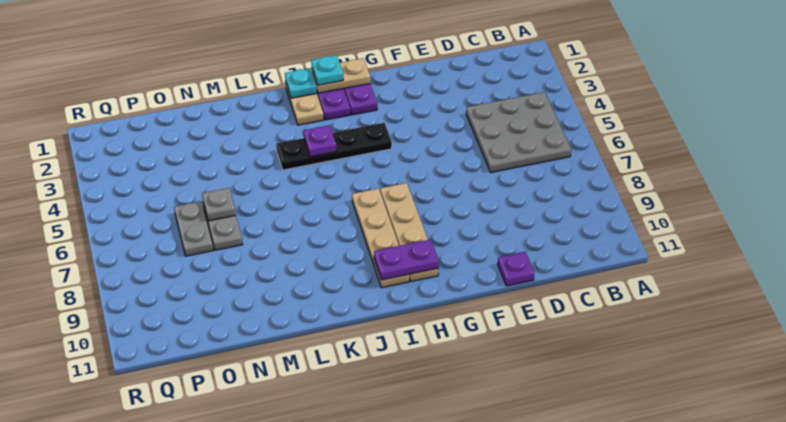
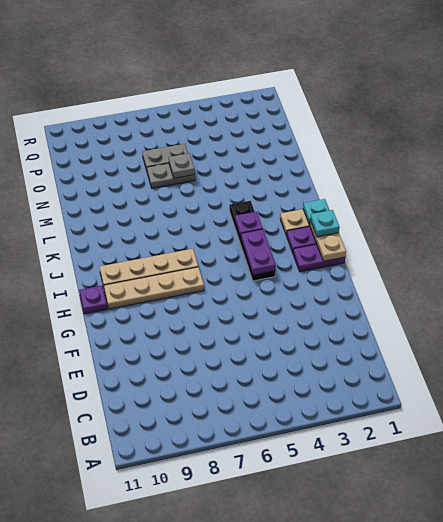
grey 3x3 plate [466,92,571,172] -> none
purple 1x1 plate [498,252,534,286] -> purple 1x1 plate moved to [79,286,107,314]
purple 1x2 plate [374,239,439,280] -> purple 1x2 plate moved to [241,229,276,275]

